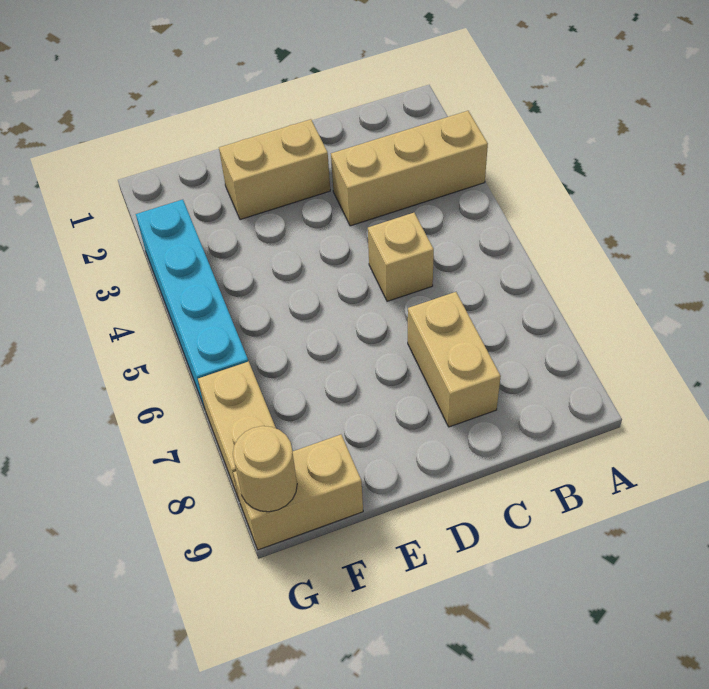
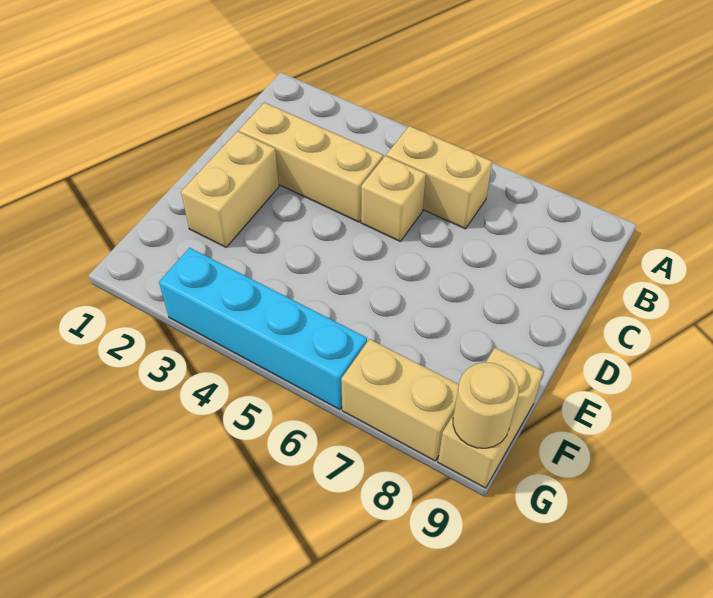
tan 1x3 brick [331,111,488,226] -> tan 1x3 brick turned to [239,103,383,222]
tan 1x2 brick [408,292,501,427] -> tan 1x2 brick moved to [386,126,492,229]

